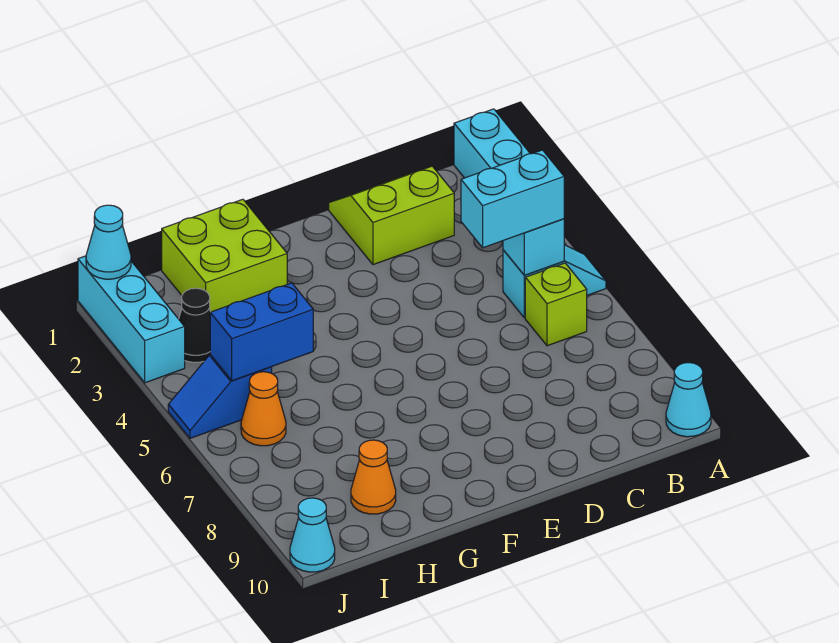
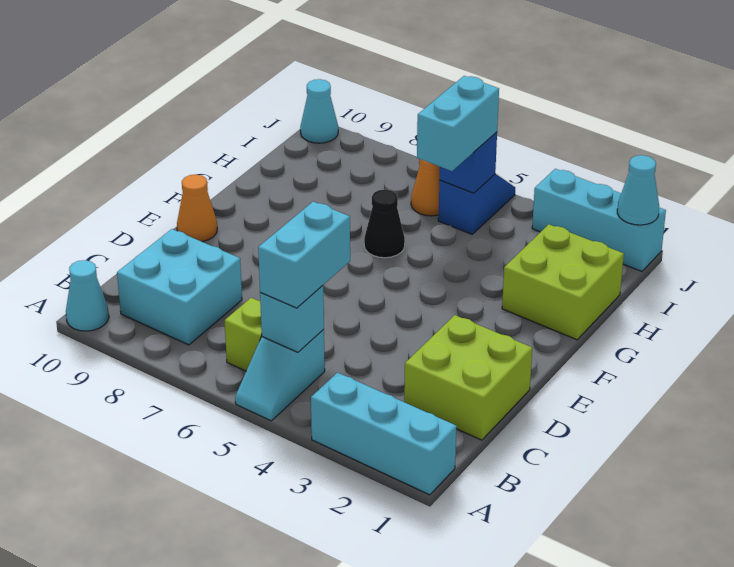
none -> cyan 2x2 brick [117,229,242,345]
lime 2x2 slope [329,166,454,265] -> lime 2x2 brick [404,315,532,440]
blue 1x2 brick [210,283,313,381] -> blue 1x1 brick [439,132,497,193]
none -> cyan 1x2 brick [417,76,499,171]
orange 1x1 cone [351,440,396,514] -> orange 1x1 cone moved to [177,175,217,242]
black 1x1 cone [179,288,210,362] -> black 1x1 cone moved to [364,190,405,258]

